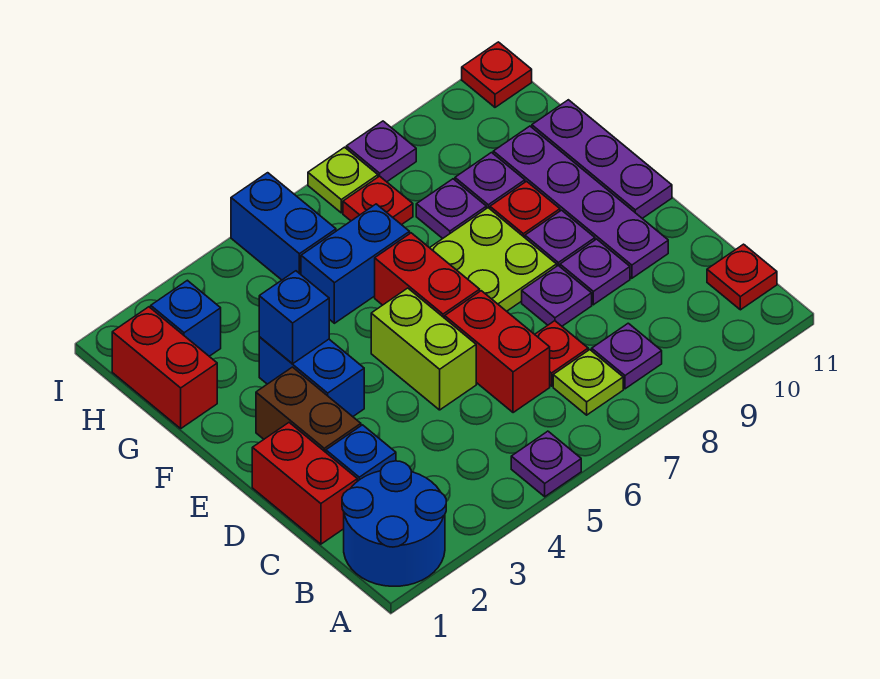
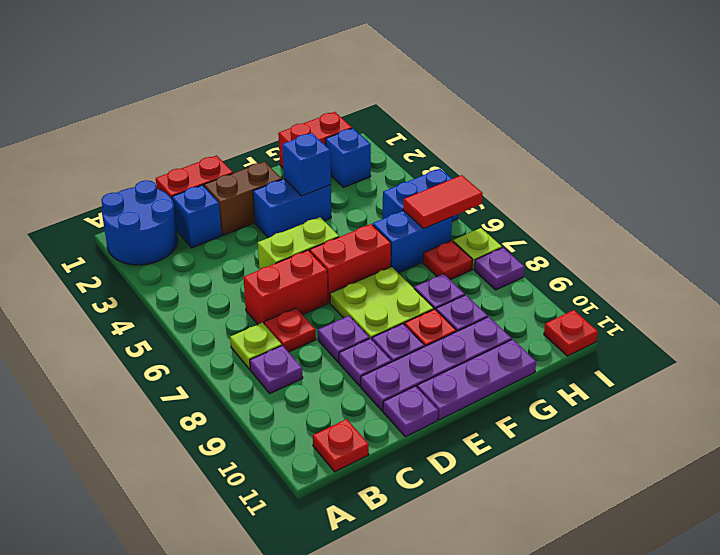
purple 1x1 plate [511,431,581,497] -> purple 1x1 plate moved to [383,386,438,437]
blue 1x2 brick [301,204,410,323] -> blue 1x2 brick turned to [373,210,452,273]
none -> red 1x2 tile [403,175,483,229]

